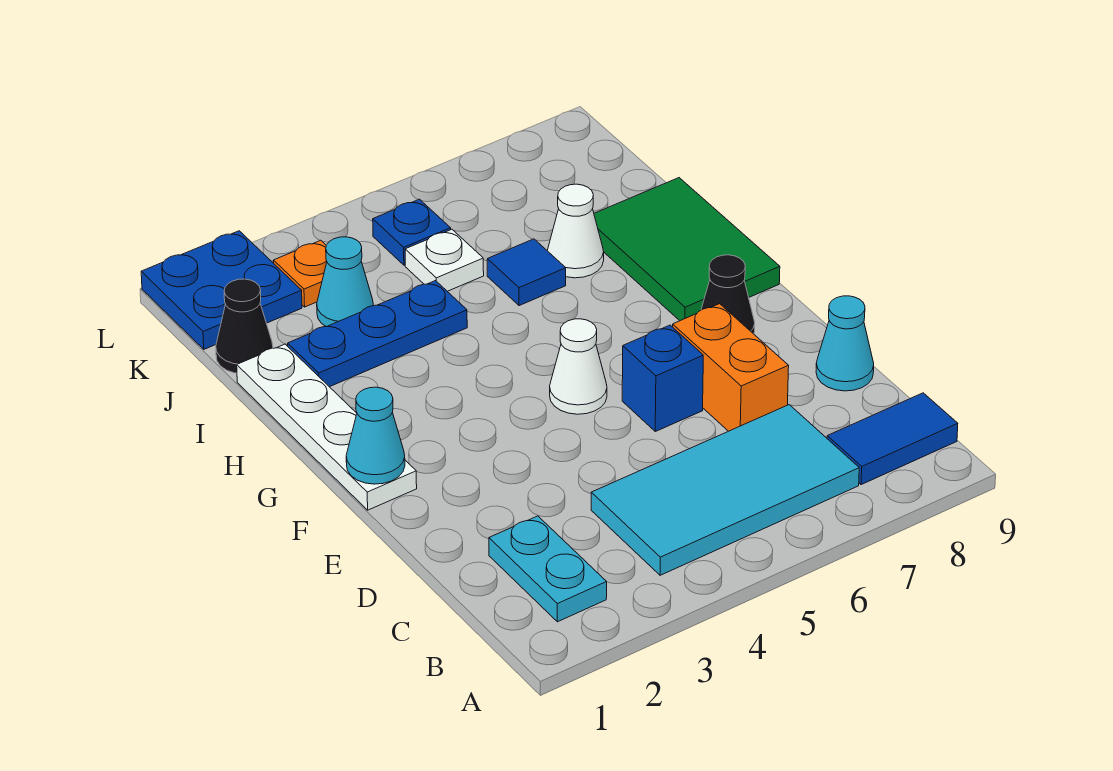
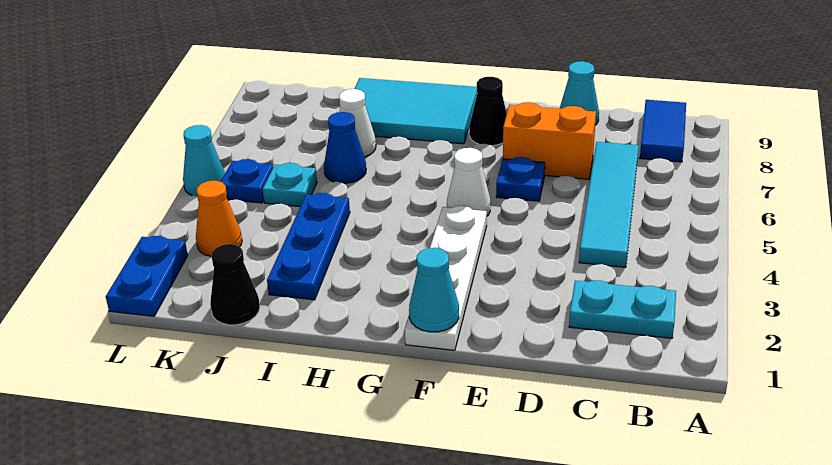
cyan 2x4 tile [591,405,859,575] -> cyan 1x4 tile [579,142,639,267]
blue 1x1 brick [622,325,703,431] -> blue 1x1 plate [496,157,545,201]
white 1x4 plate [237,344,417,510] -> white 1x4 plate turned to [405,206,487,350]
green 2x3 tile [594,178,780,321] -> cyan 2x3 tile [355,78,477,144]
blue 1x1 tile [487,239,566,306] -> blue 1x1 cone [324,112,366,183]
cyan 1x1 cone [317,237,373,327] -> cyan 1x1 cone moved to [183,125,225,196]
white 1x1 plate [405,229,484,291] -> cyan 1x1 plate [263,163,317,207]
blue 2x2 plate [141,231,302,349] -> blue 1x2 plate [106,236,188,316]
orange 1x1 plate [273,240,327,307] -> orange 1x1 cone [196,181,242,257]

